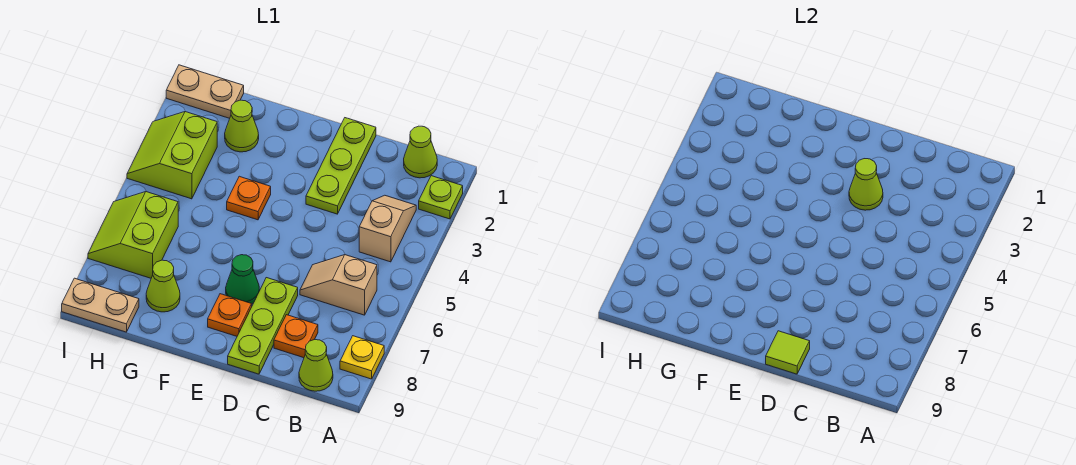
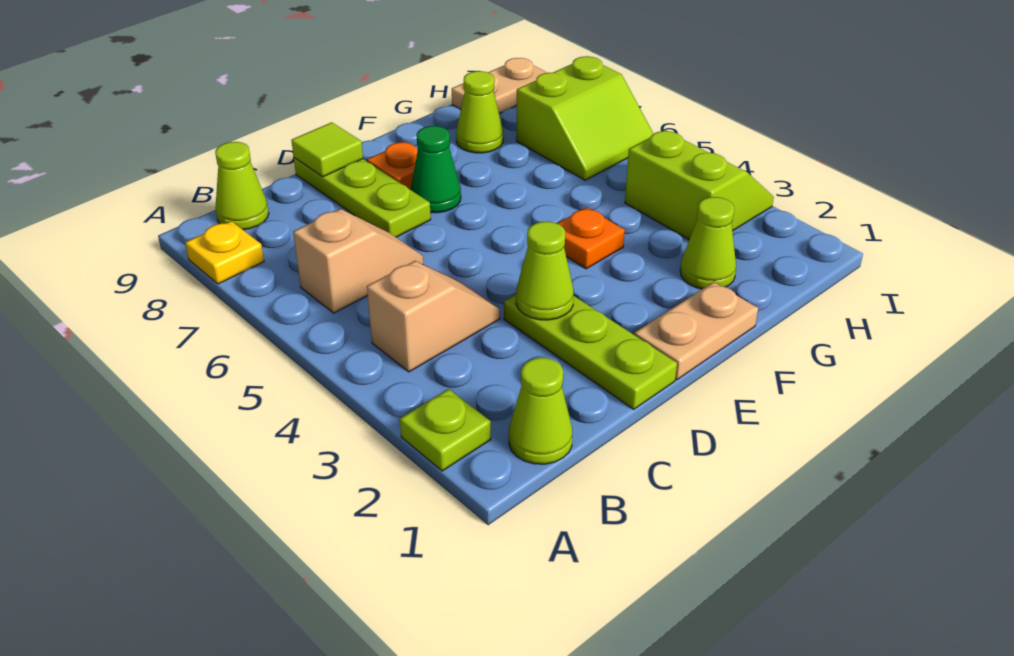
tan 1x2 slope [359,195,416,262] -> tan 1x2 slope turned to [367,261,500,372]
orange 1x1 plate [274,315,318,358] -> none
tan 1x2 plate [166,65,244,118] -> tan 1x2 plate moved to [634,282,758,380]
lime 2x2 slope [88,192,178,278] -> lime 2x2 slope turned to [516,56,653,180]

